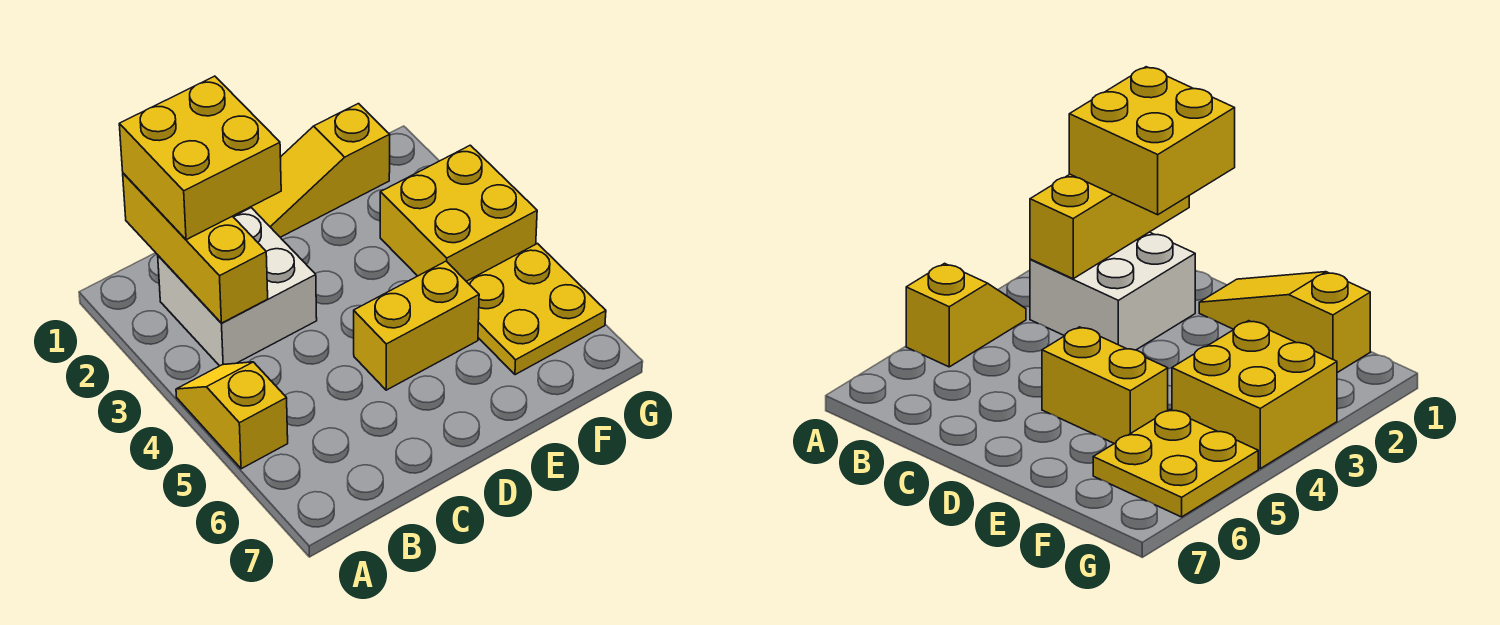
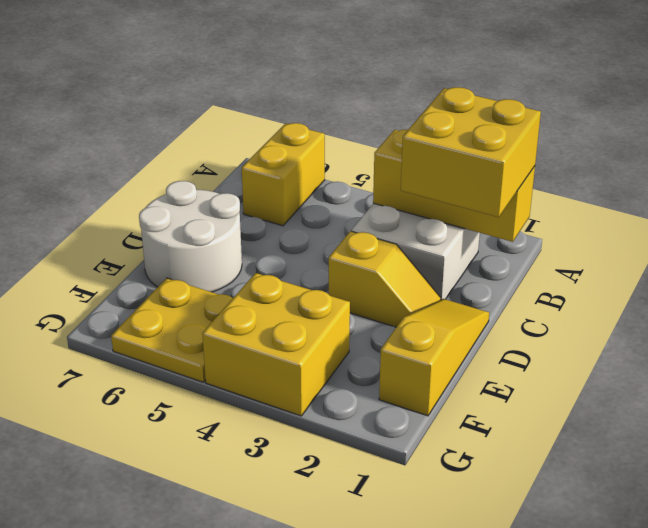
yellow 1x2 slope [176,362,288,469] -> yellow 1x2 slope moved to [329,231,441,327]
yellow 1x2 brick [354,261,479,390] -> yellow 1x2 brick moved to [242,123,325,226]
none -> white 2x2 round brick [139,181,242,292]

